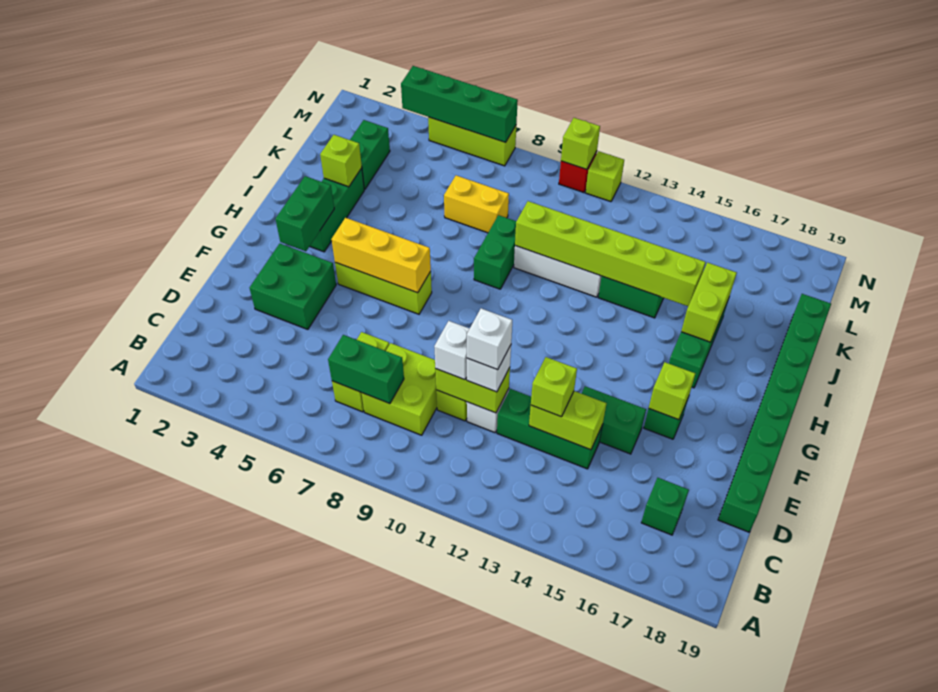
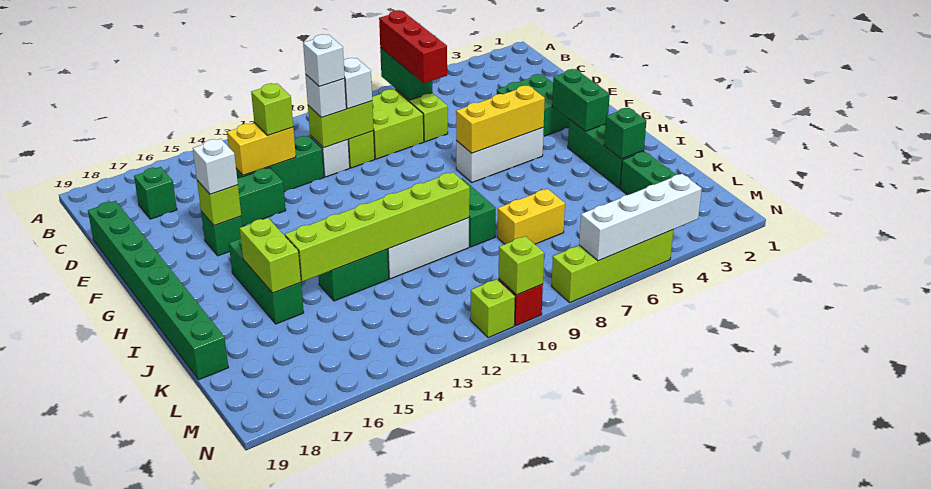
none -> red 1x3 brick [379,10,447,83]
green 1x2 brick [328,335,404,404] -> green 1x2 brick turned to [380,48,432,100]
lime 1x2 brick [529,391,607,450] -> yellow 1x2 brick [227,123,296,175]
none -> white 1x1 brick [193,139,238,194]
lime 1x3 brick [335,263,432,314] -> white 1x3 brick [456,128,544,182]
lime 1x1 brick [320,135,362,187] -> green 1x1 brick [604,108,646,159]
green 1x4 brick [401,66,518,142] -> white 1x4 brick [579,174,702,261]
lime 1x3 brick [428,117,516,166] -> lime 1x4 brick [552,230,673,302]

